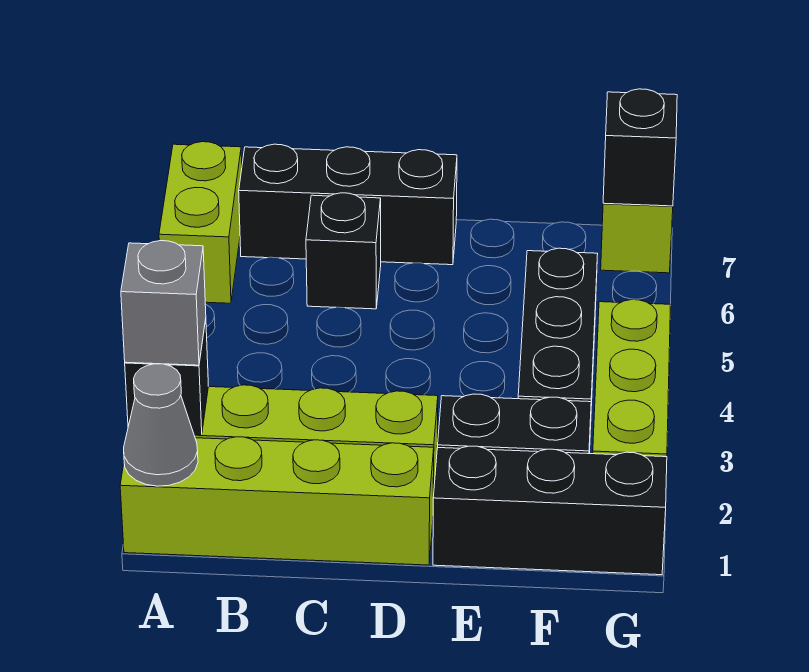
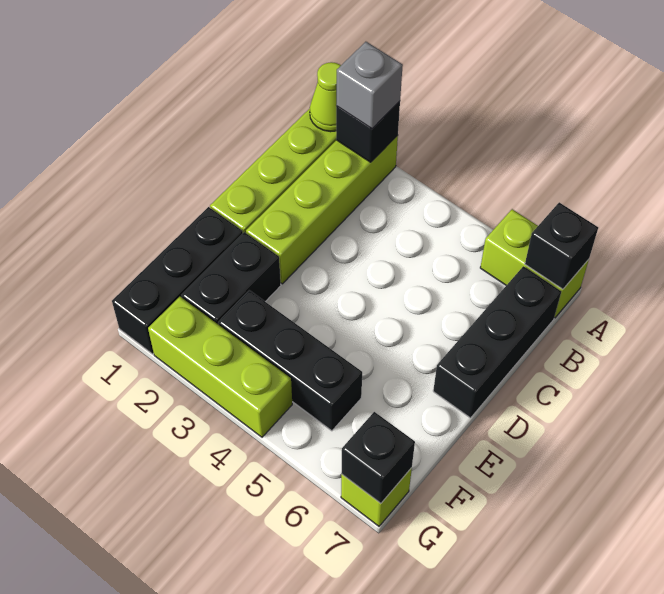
grey 1x1 cone [124,364,198,486] -> lime 1x1 cone [310,62,341,132]
black 1x1 brick [306,193,381,309] -> black 1x1 brick moved to [525,202,598,289]

